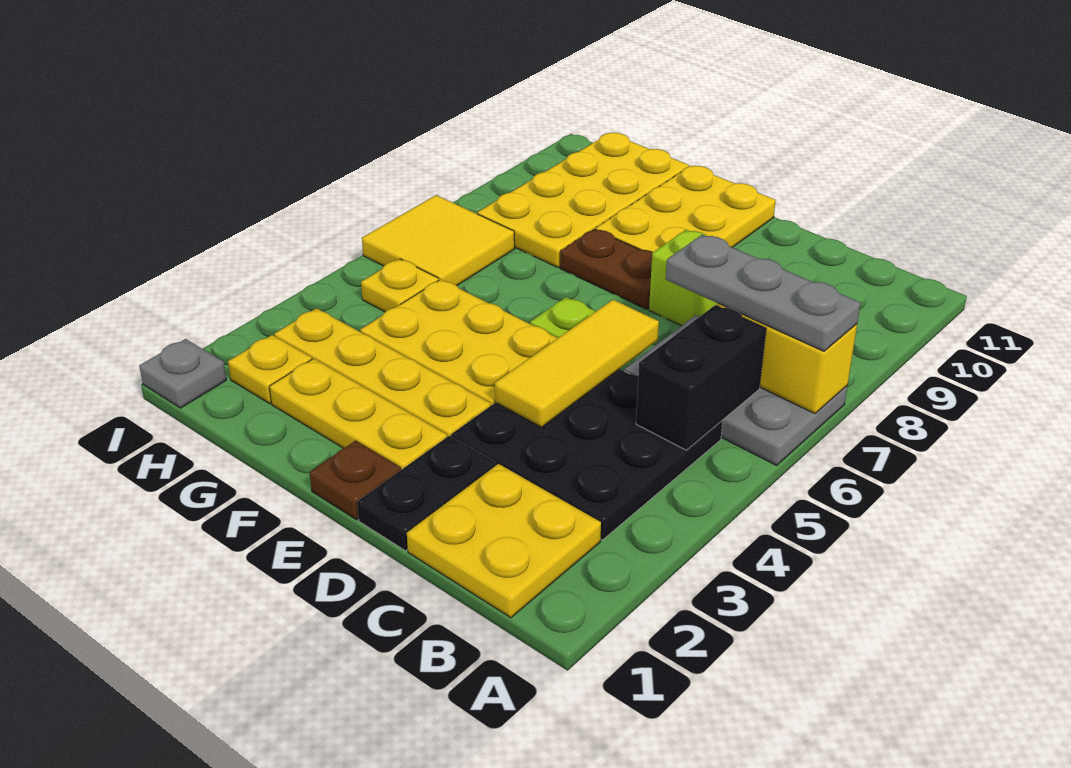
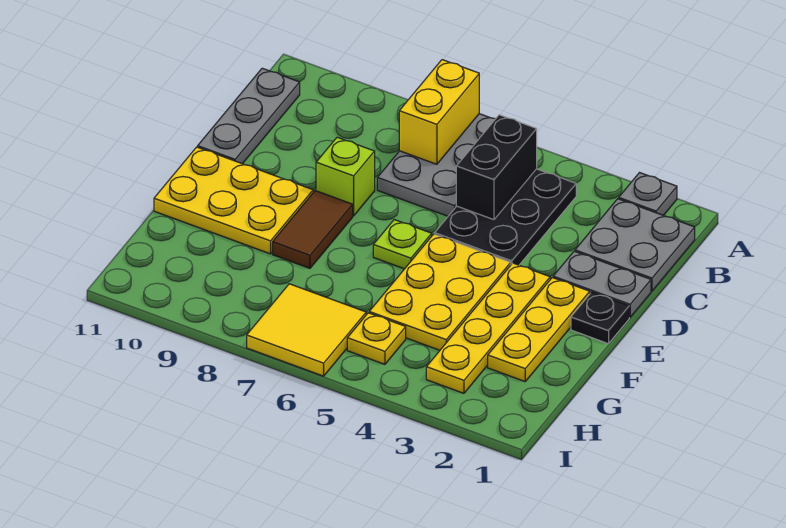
grey 1x3 plate [666,235,861,351] -> grey 1x3 plate moved to [198,68,300,164]
yellow 2x2 plate [407,464,601,618] -> grey 2x2 plate [575,199,695,291]
black 3x3 plate [451,369,723,540] -> black 2x3 plate [435,169,576,265]
black 1x2 brick [636,305,766,450] -> black 1x2 brick turned to [456,115,537,220]
black 1x2 plate [357,436,496,551] -> grey 1x2 plate [553,251,651,317]
yellow 1x3 tile [495,300,659,427] -> none
brown 1x1 plate [310,441,401,520] -> black 1x1 plate [571,292,629,344]
brown 1x2 plate [560,229,653,309] -> brown 1x2 tile [273,191,353,268]
yellow 2x4 plate [477,133,689,267] -> none
yellow 1x1 plate [228,335,312,404] -> none
grey 1x1 plate [139,339,226,408] -> grey 1x1 plate moved to [619,173,677,216]

